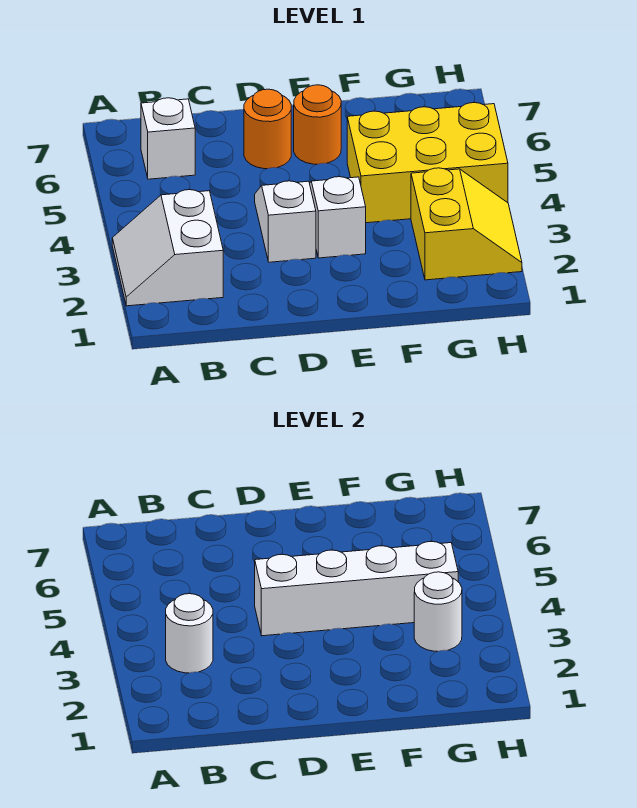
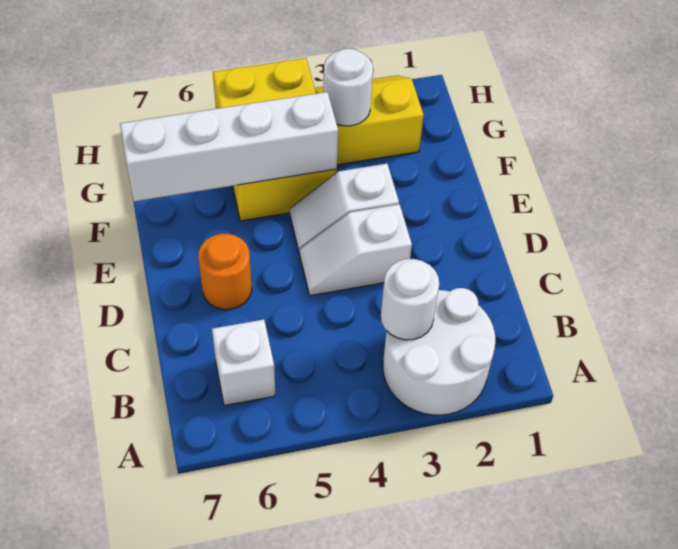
white 2x2 slope [112,190,223,306] -> white 2x2 round brick [383,288,496,415]
white 1x4 brick [255,542,458,636] -> white 1x4 brick turned to [120,92,338,201]
orange 1x1 round brick [294,85,341,164] -> none

